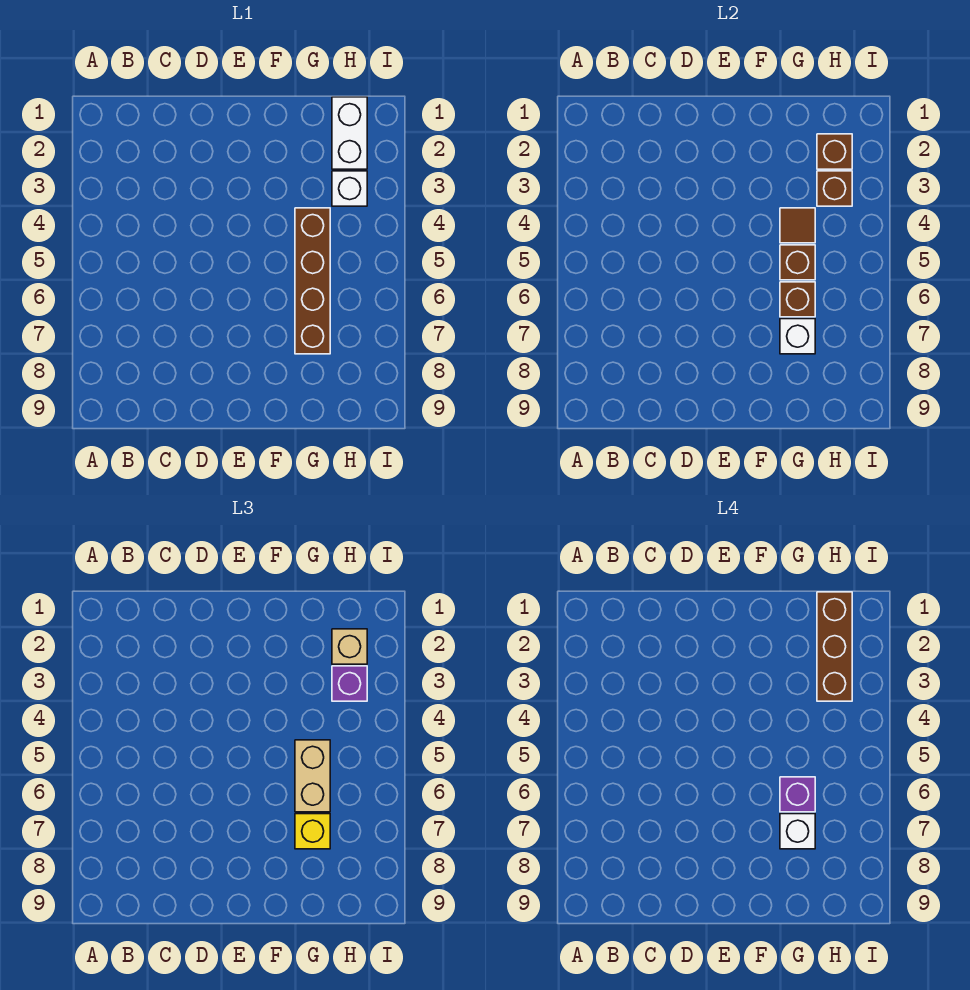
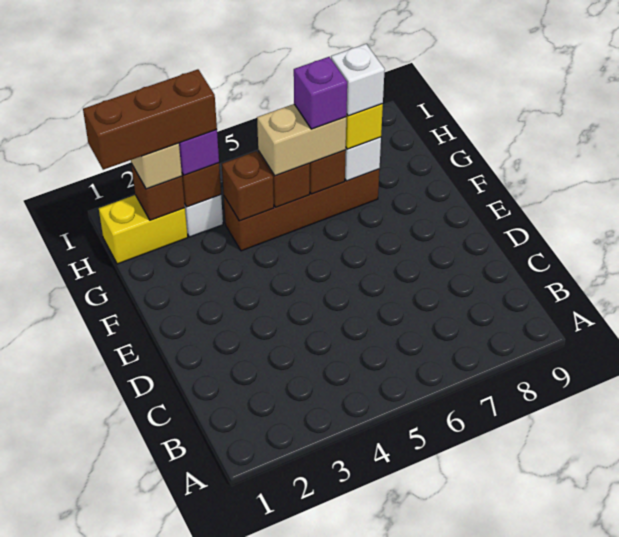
brown 1x1 tile [780,208,815,243] -> brown 1x1 brick [222,151,274,221]
white 1x2 brick [332,97,367,169] -> yellow 1x2 brick [99,195,188,264]

